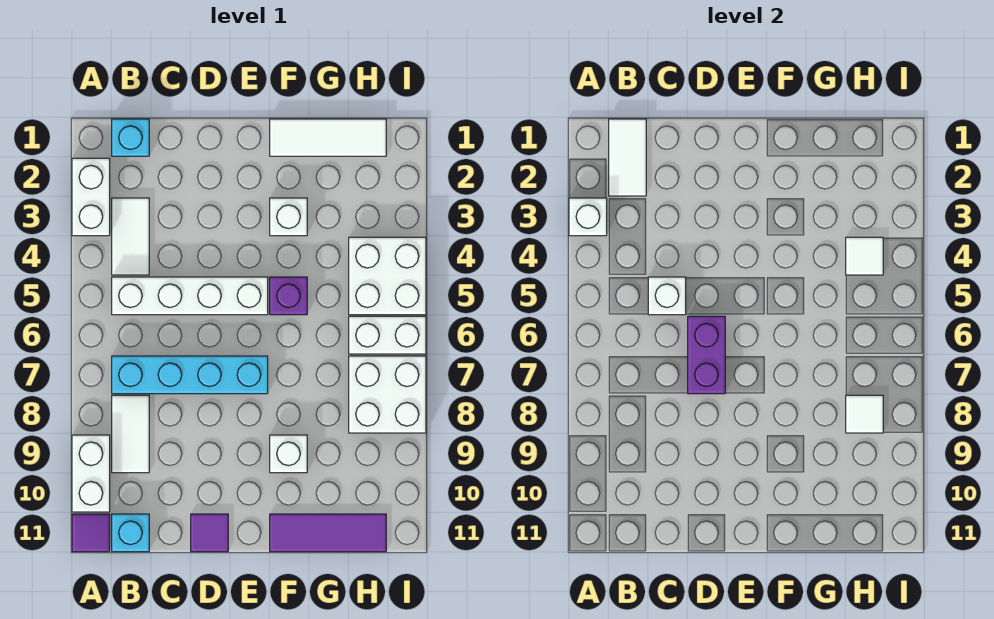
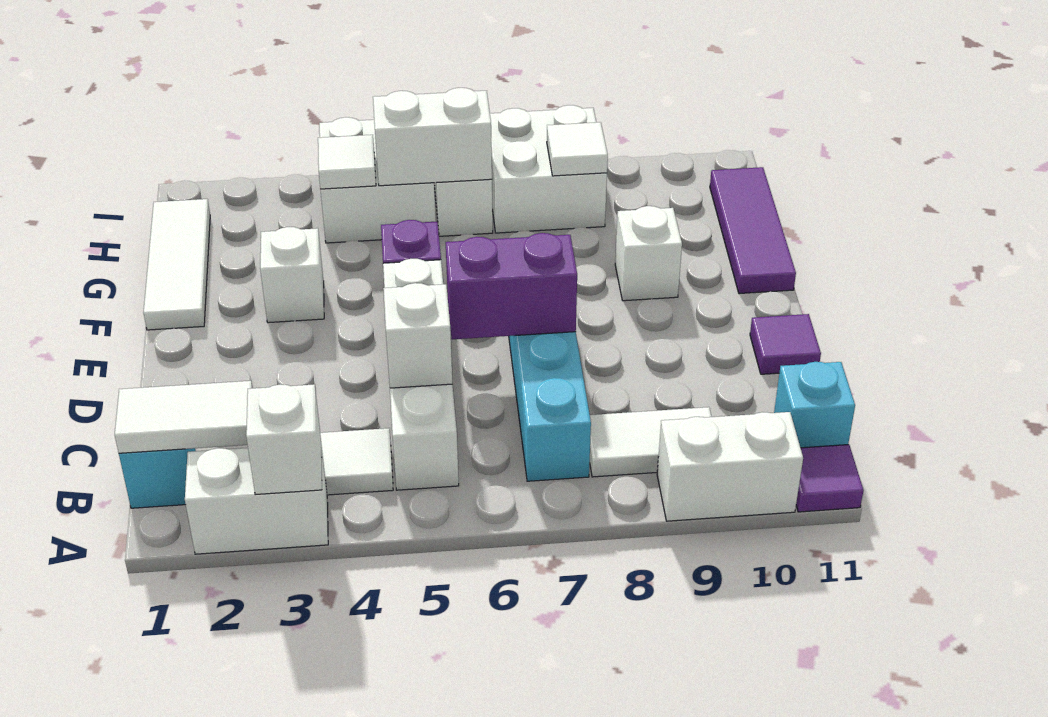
none -> white 1x2 brick [373,88,492,186]

